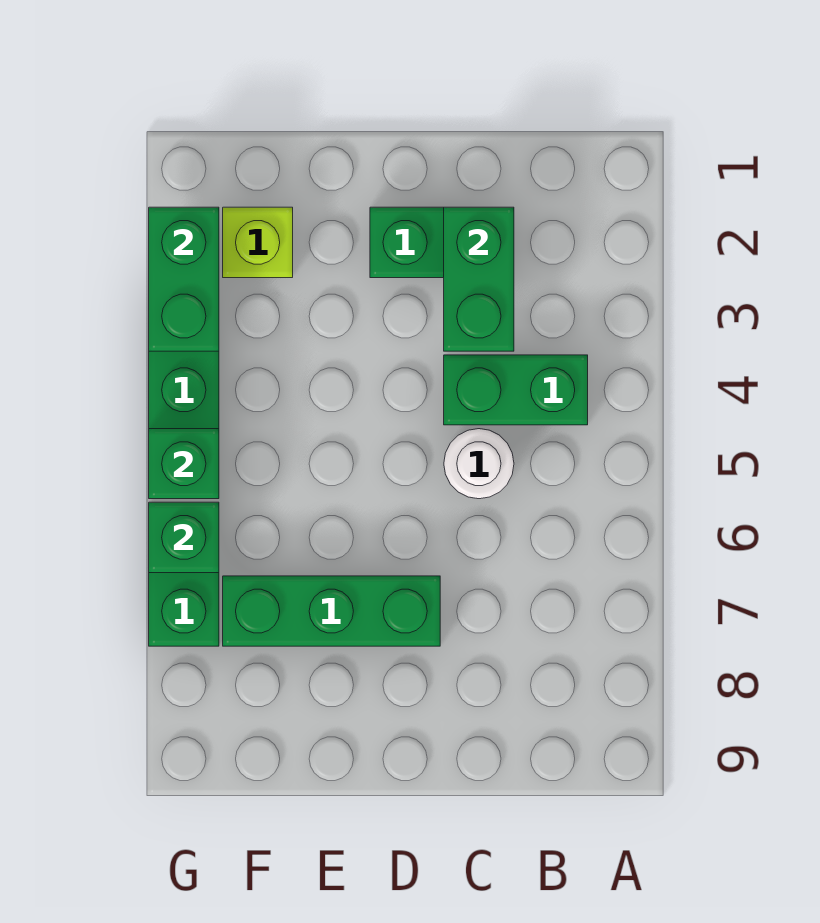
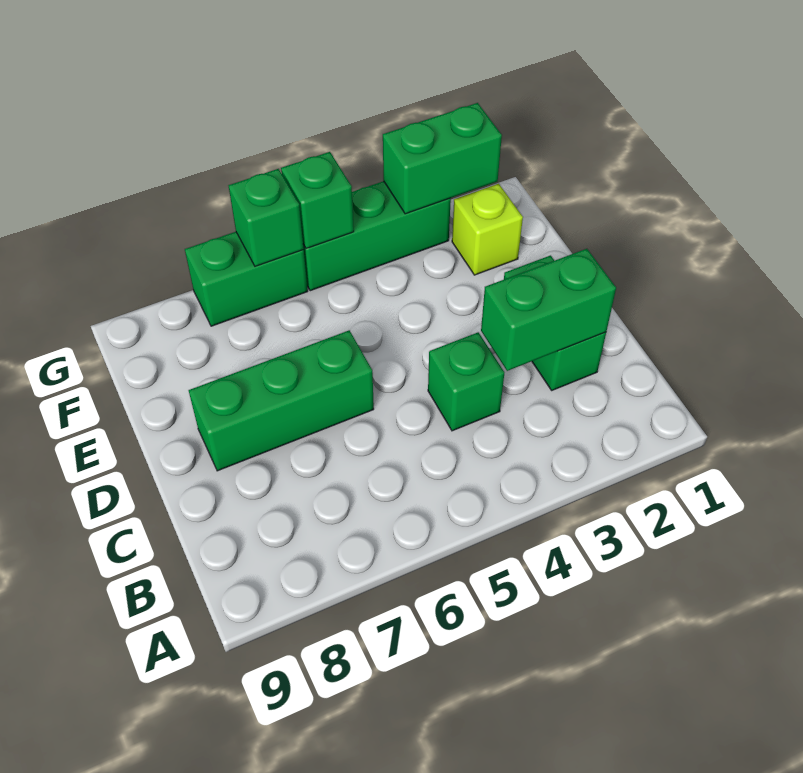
green 1x2 brick [444,355,588,425] -> green 1x1 brick [428,332,504,431]
white 1x1 round brick [444,429,514,499] -> none
green 1x3 brick [223,576,440,646] -> green 1x3 brick turned to [189,330,374,471]

